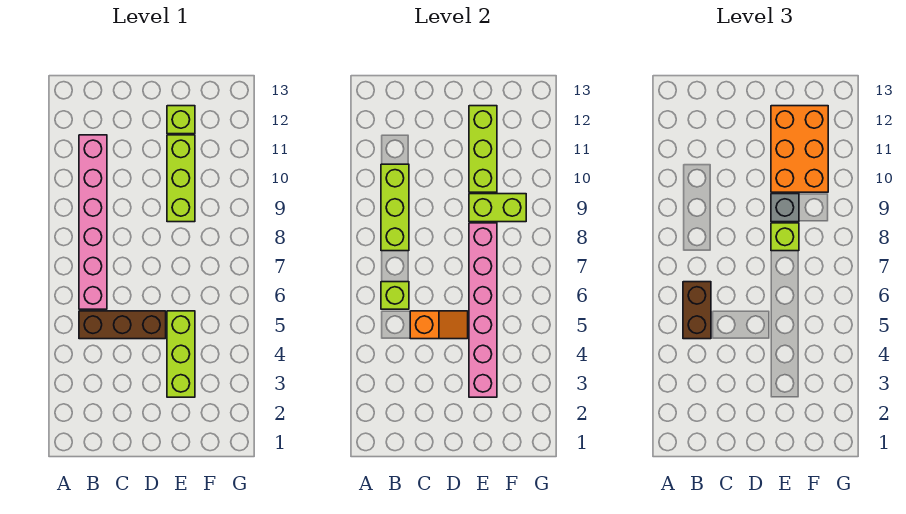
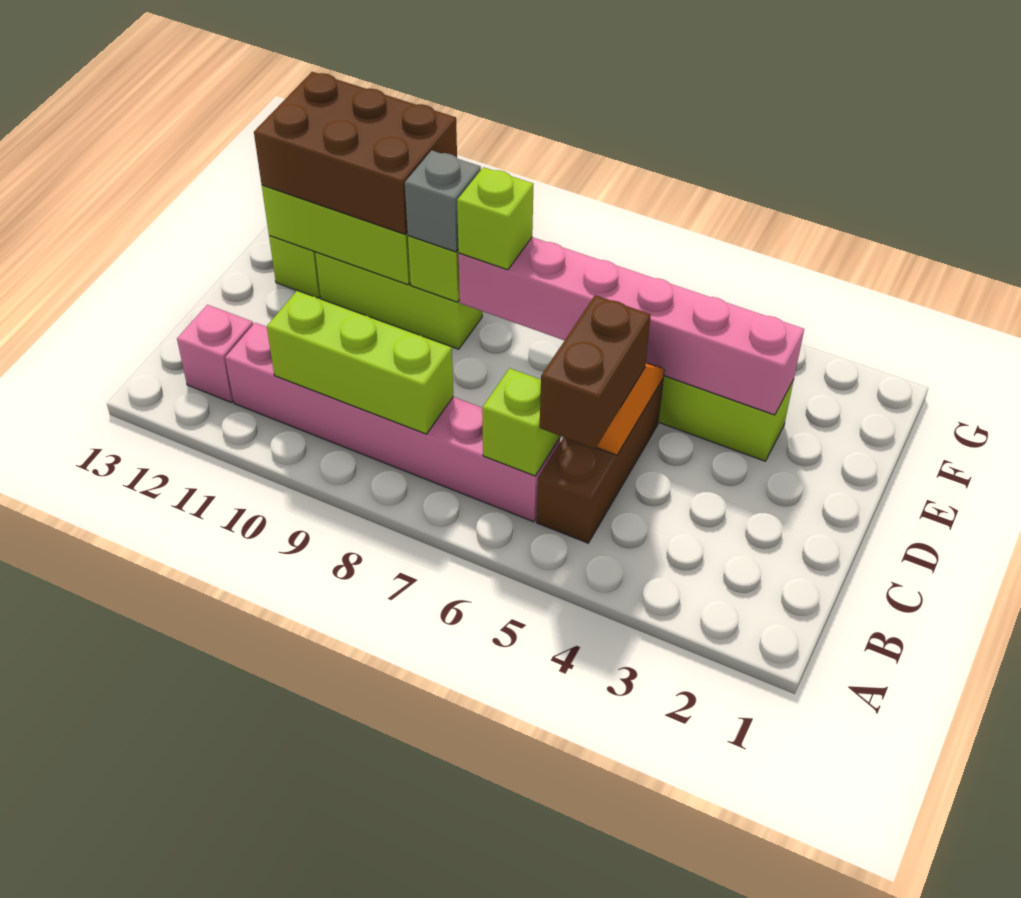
brown 1x2 brick [683,282,711,339] -> brown 1x2 brick turned to [540,295,651,449]
none -> pink 1x1 brick [177,305,253,402]
orange 2x3 brick [771,106,828,192] -> brown 2x3 brick [254,72,457,234]

